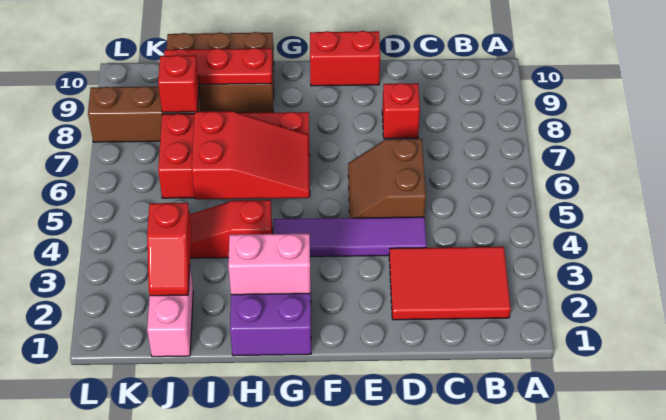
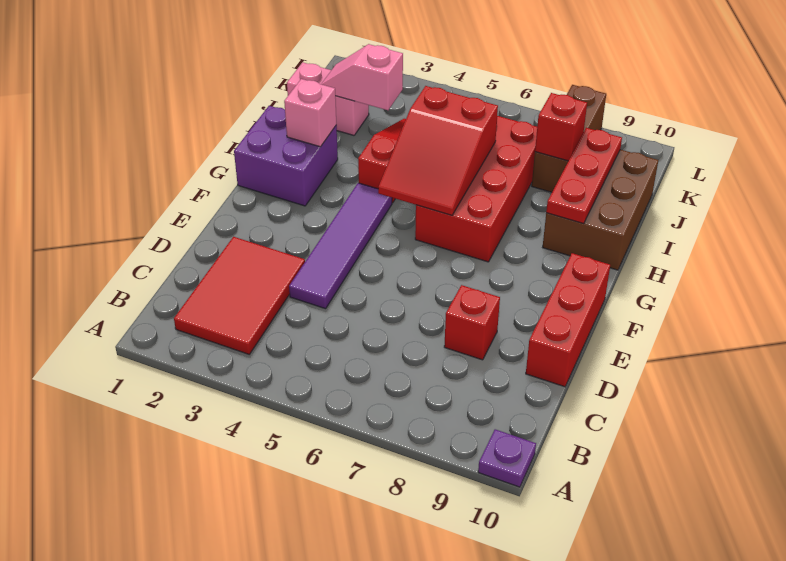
none -> purple 1x1 plate [478,429,536,487]
brown 2x2 slope [348,139,426,218] -> none
red 1x2 brick [310,31,380,86] -> red 1x3 brick [526,253,610,387]
pink 1x2 brick [228,234,310,295] -> pink 1x1 brick [284,79,336,147]
red 1x2 slope [147,203,191,296] -> pink 1x2 slope [322,44,403,110]

